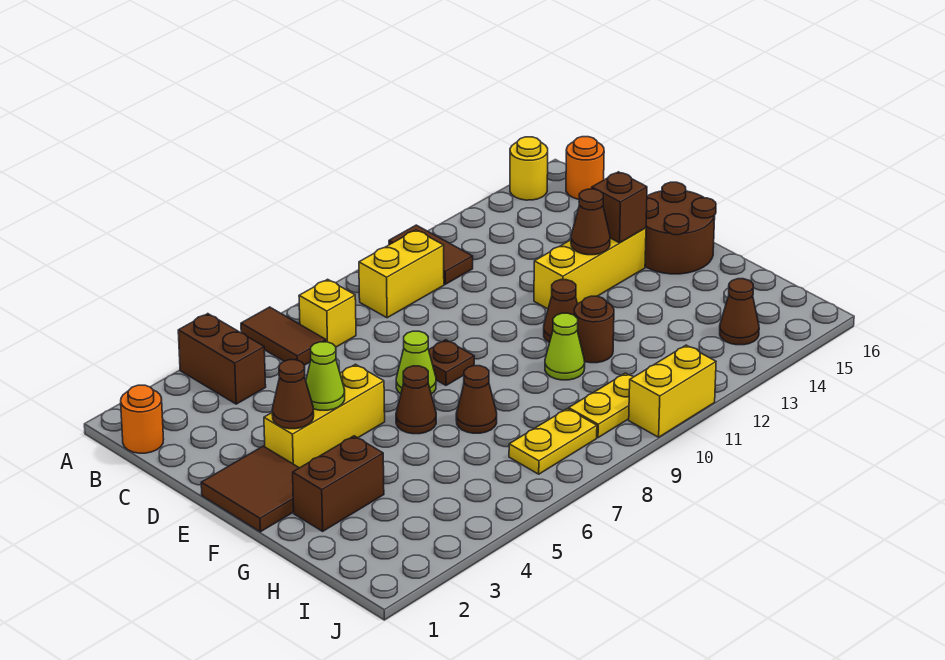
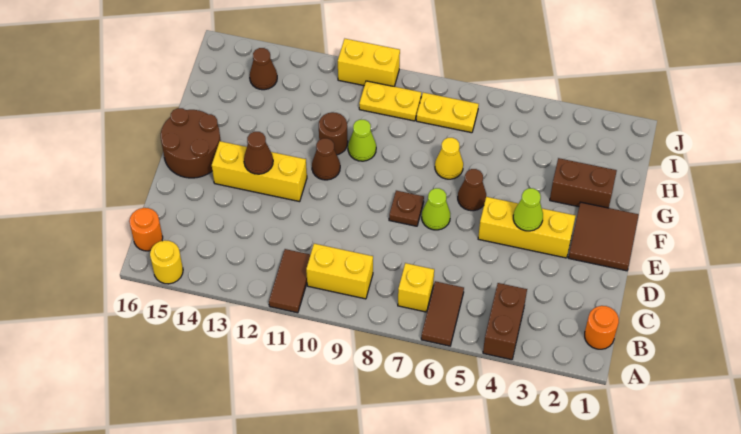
brown 1x1 cone [272,360,314,429] -> none
brown 1x1 brick [592,172,647,243] -> none
brown 1x1 cone [456,366,497,433] -> yellow 1x1 cone [435,138,463,179]

